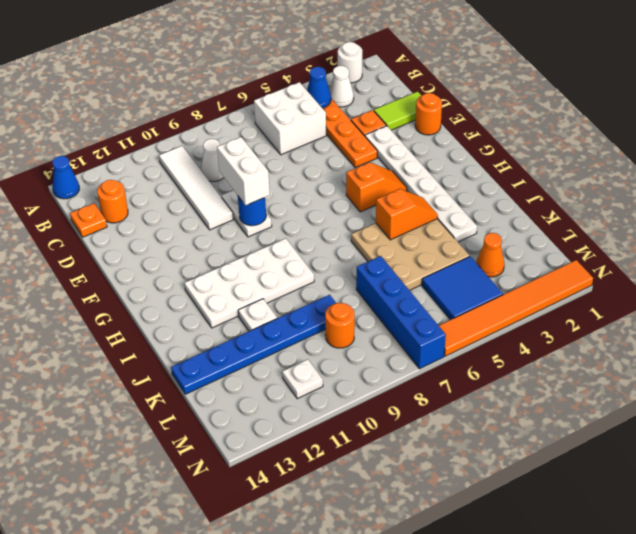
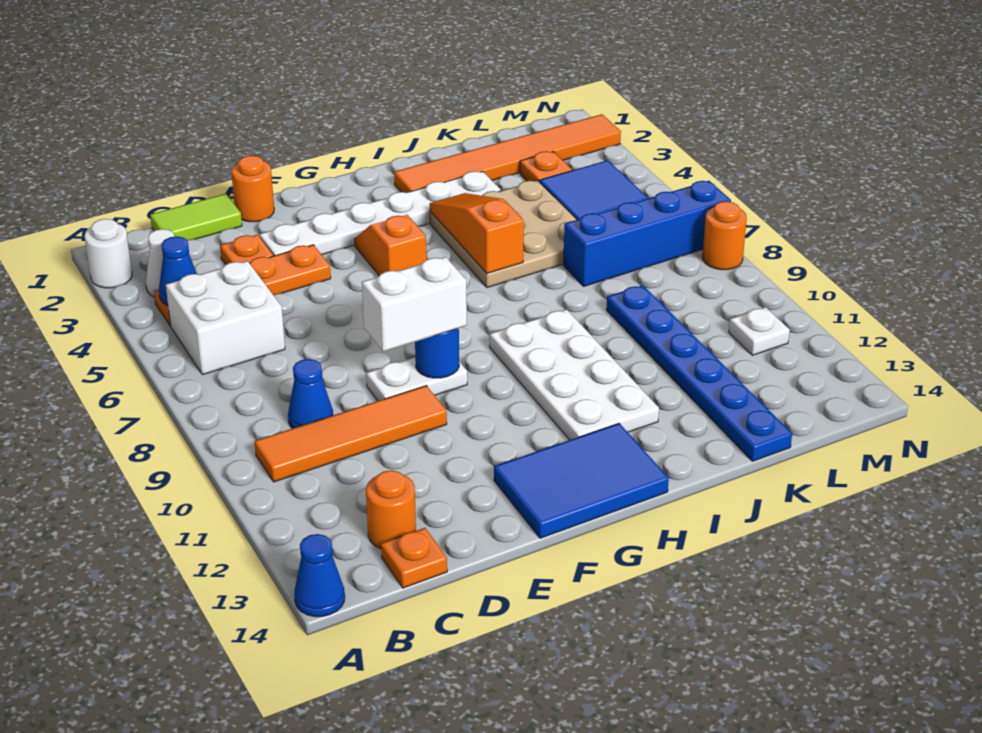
white 1x4 tile [159,146,233,230] -> orange 1x4 tile [254,386,447,482]
white 1x1 cone [201,139,224,181] -> blue 1x1 cone [288,359,333,429]
lime 1x2 tile [374,92,422,130] -> lime 1x2 tile turned to [150,194,242,240]
none -> blue 2x3 tile [494,423,669,538]
orange 1x2 slope [376,189,438,240] -> orange 1x3 slope [430,193,524,273]
white 1x1 plate [238,299,277,331] -> none
orange 1x1 cone [477,233,504,277] -> orange 1x1 plate [520,151,572,181]
orange 1x1 round brick [325,303,355,348] -> orange 1x1 round brick moved to [702,201,747,270]
orange 1x6 tile [439,260,593,356] -> orange 1x6 tile turned to [394,114,621,193]

